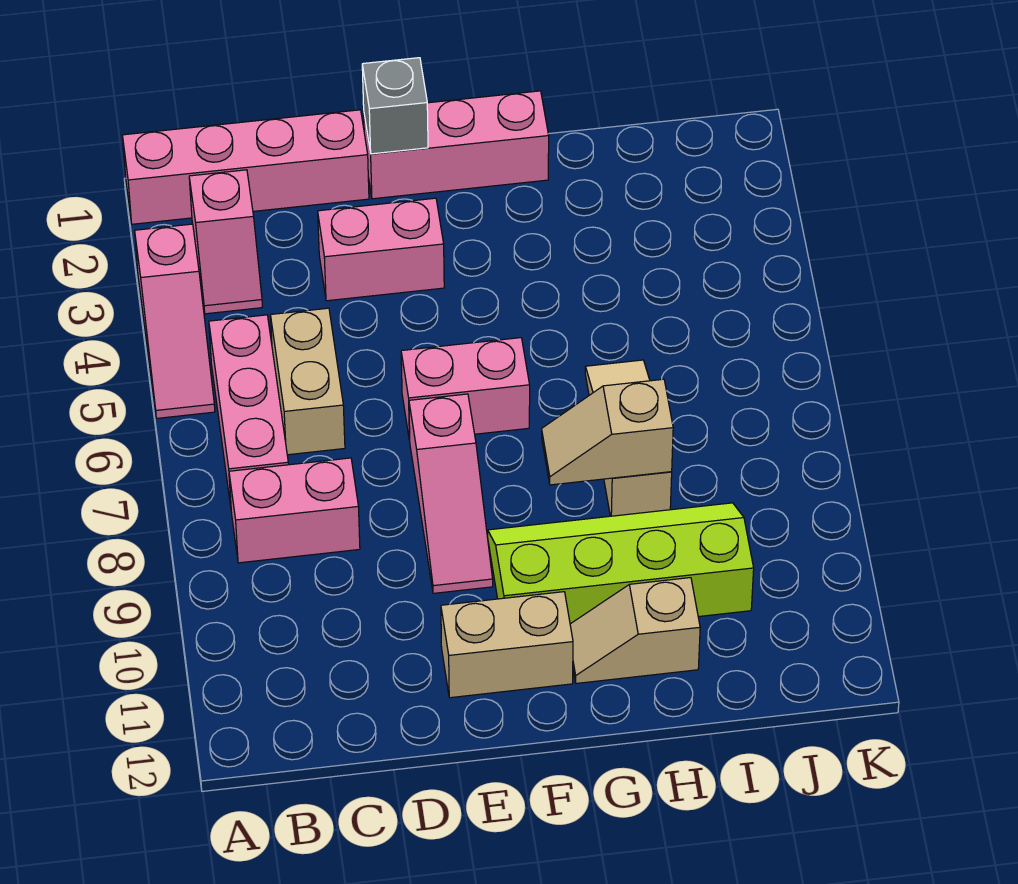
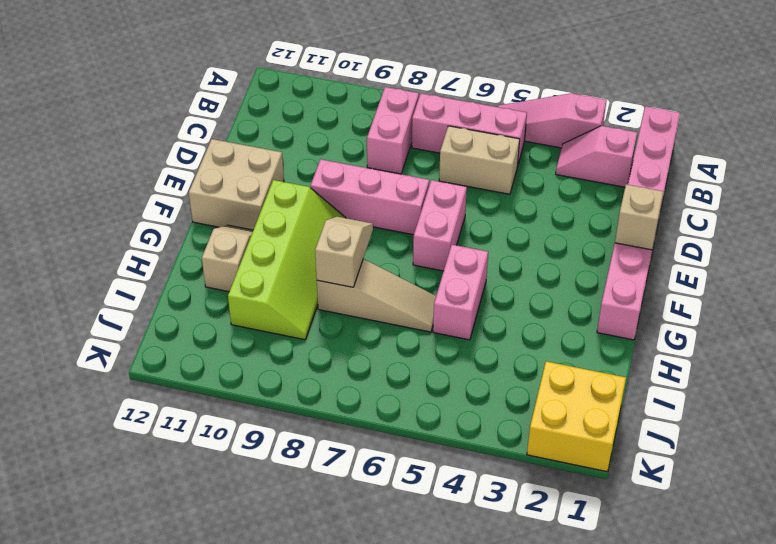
pink 1x2 brick [318,198,444,301] -> pink 1x2 brick moved to [433,245,488,340]
grey 1x1 brick [362,58,428,154] -> tan 1x1 brick [615,184,663,250]
pink 1x3 slope [409,394,493,593] -> pink 1x3 brick [311,159,429,235]
tan 1x2 brick [441,592,573,698] -> tan 2x2 brick [189,139,284,230]
none -> yellow 2x2 brick [527,361,626,472]

